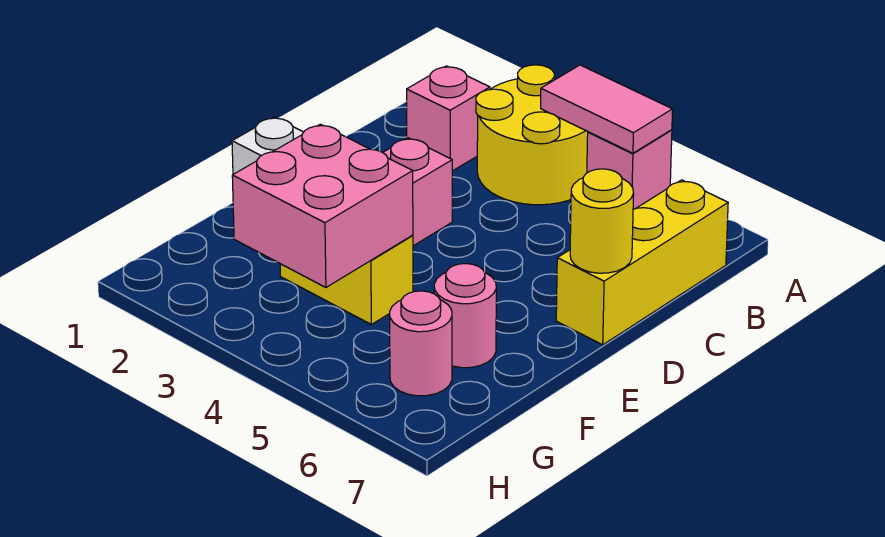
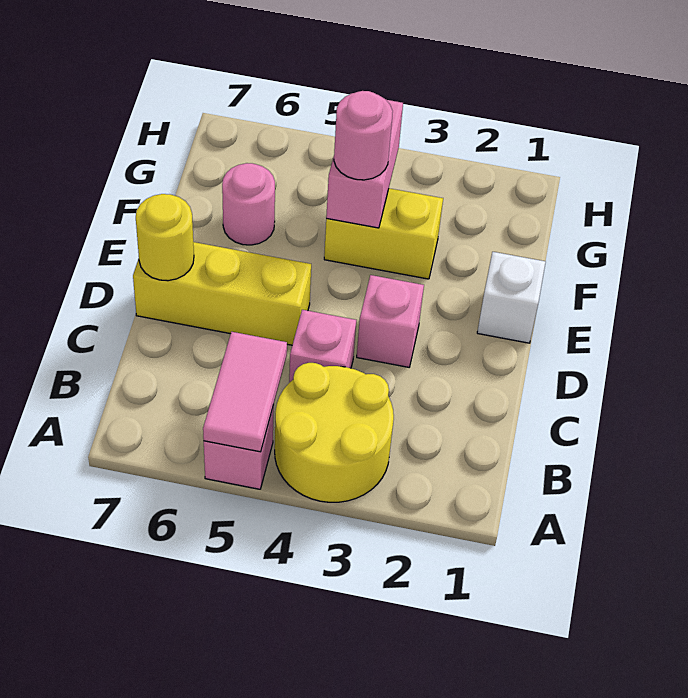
pink 1x2 tile [541,65,673,153] -> pink 1x2 tile turned to [203,332,287,452]
pink 1x1 brick [407,66,490,171] -> pink 1x1 brick moved to [289,310,356,383]
yellow 1x3 brick [556,180,728,345] -> yellow 1x3 brick turned to [133,242,311,345]
pink 2x2 brick [232,124,413,287] -> pink 1x2 brick [326,100,403,228]
pink 1x1 round brick [390,291,452,396] -> pink 1x1 round brick moved to [334,91,393,180]

